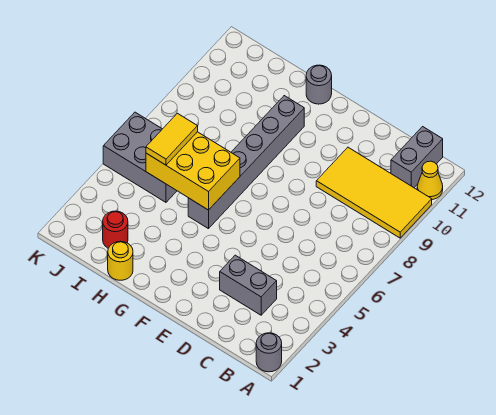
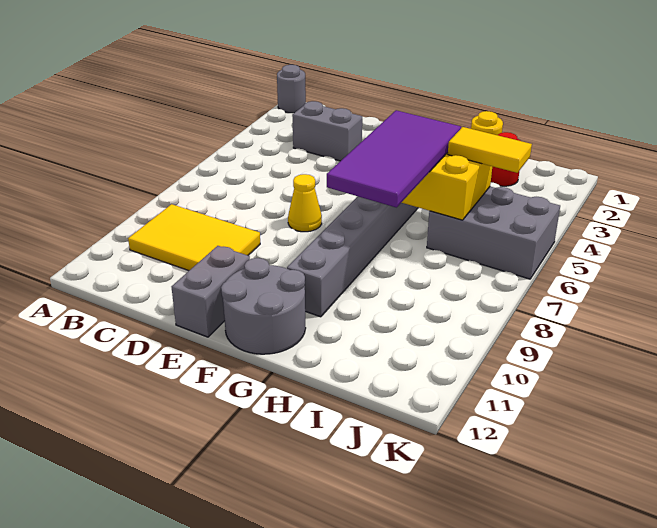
yellow 2x4 tile [316,147,432,238] -> yellow 2x3 tile [128,204,260,271]
yellow 1x1 cone [417,161,443,200] -> yellow 1x1 cone moved to [288,174,322,232]
grey 1x2 brick [391,127,443,188] -> grey 1x2 brick moved to [172,246,250,337]
none -> purple 2x4 tile [327,110,461,207]
grey 1x1 round brick [306,65,332,104] -> grey 2x2 round brick [221,258,306,354]
yellow 1x2 tile [146,113,198,165] -> yellow 1x2 tile turned to [448,127,532,173]

